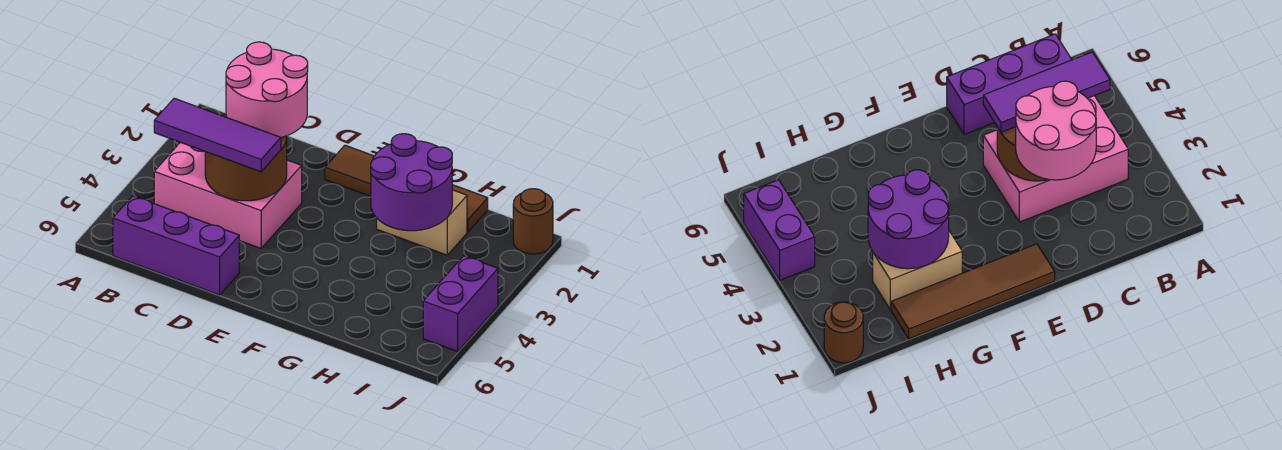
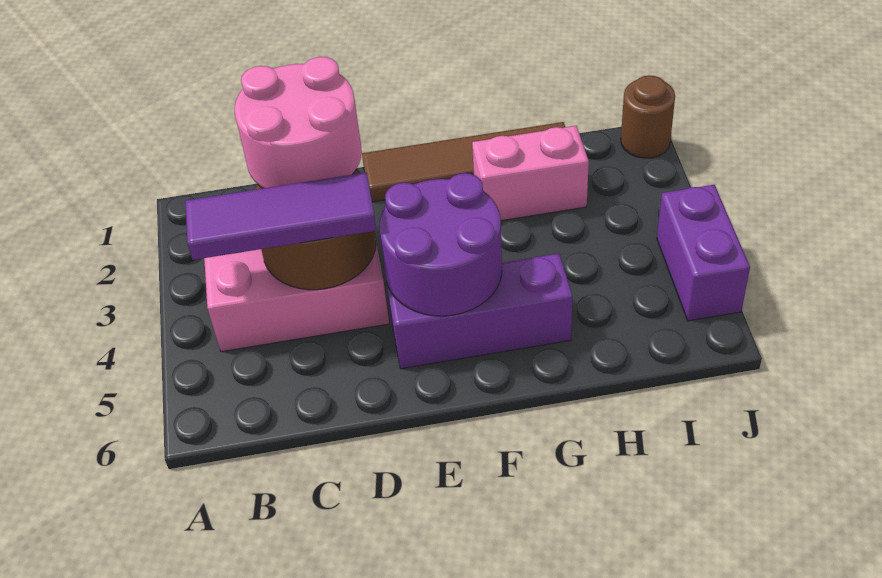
purple 1x3 brick [113,196,239,295] -> purple 1x3 brick moved to [387,254,573,369]
tan 1x2 brick [377,190,467,255] -> pink 1x2 brick [472,126,589,221]
purple 2x2 round brick [371,134,452,231] -> purple 2x2 round brick moved to [379,173,502,316]

